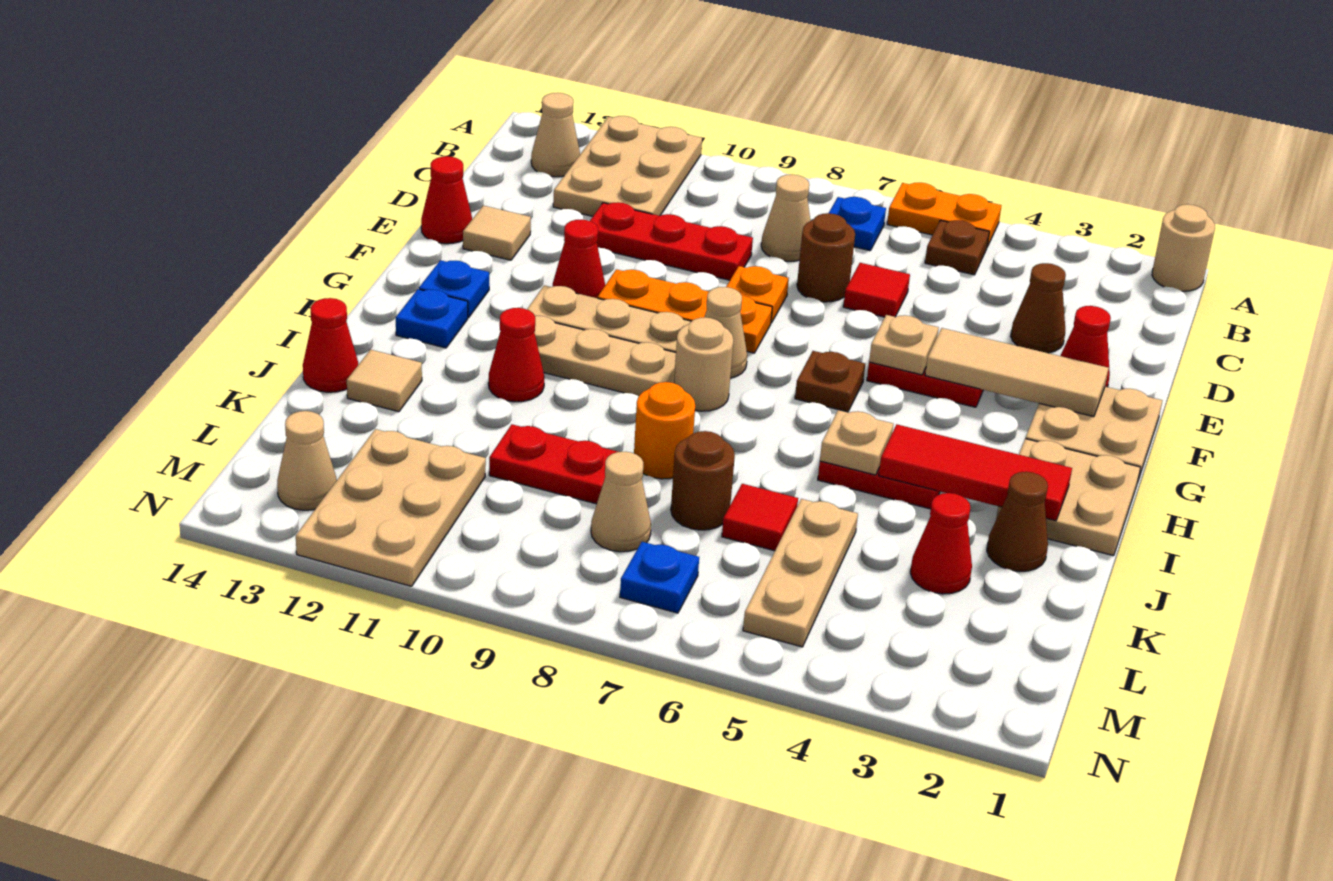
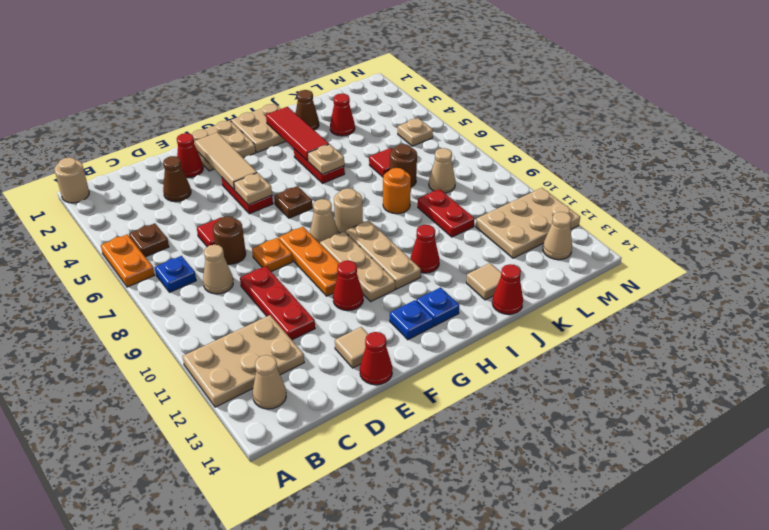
tan 1x3 plate [743,499,858,647] -> tan 1x1 plate [398,118,433,146]
blue 1x1 plate [620,542,699,613] -> none

